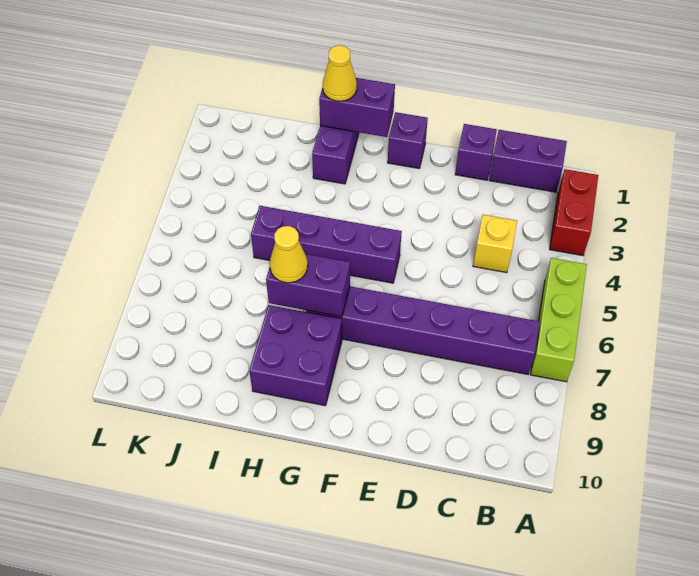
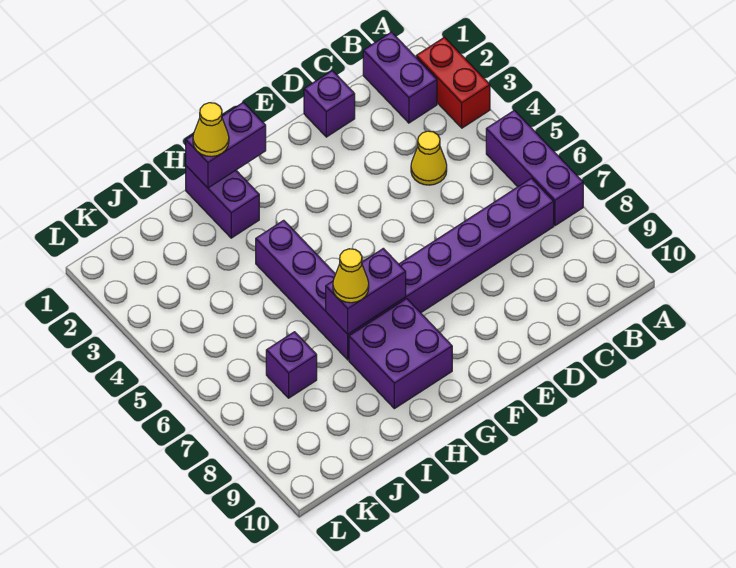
lime 1x3 brick [531,258,587,382] -> purple 1x3 brick [486,110,583,226]
purple 1x2 brick [489,130,567,192] -> purple 1x2 brick turned to [363,32,437,123]
yellow 1x1 brick [473,215,517,273] -> yellow 1x1 cone [411,131,447,185]
purple 1x1 brick [388,112,428,168] -> purple 1x1 brick moved to [266,332,317,398]
purple 1x4 brick [251,206,402,283] -> purple 1x4 brick turned to [256,220,376,360]

